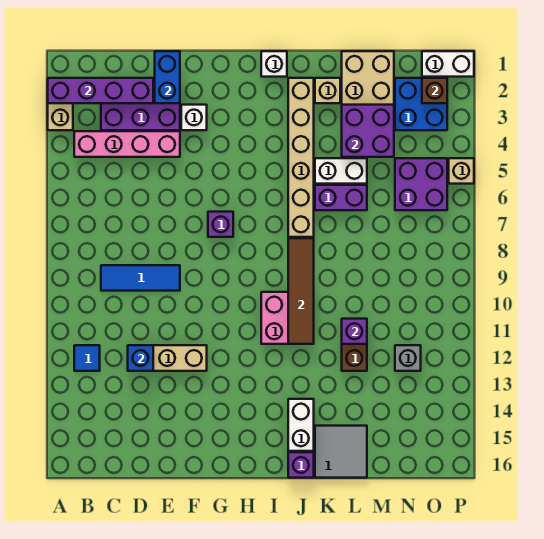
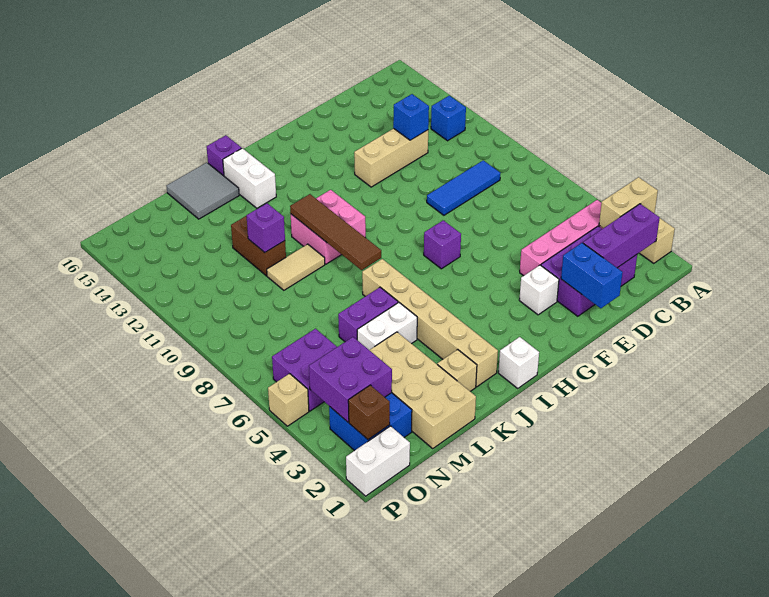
purple 1x4 brick [48,78,153,103] -> purple 1x3 brick [583,204,660,268]
none -> tan 1x2 brick [599,177,658,228]
blue 1x1 tile [74,345,100,371] -> blue 1x1 brick [431,96,466,141]
none -> tan 1x2 tile [267,244,325,290]
purple 2x2 brick [342,105,394,157] -> purple 2x2 brick moved to [309,337,392,422]
grey 1x1 brick [395,345,421,371] -> none

